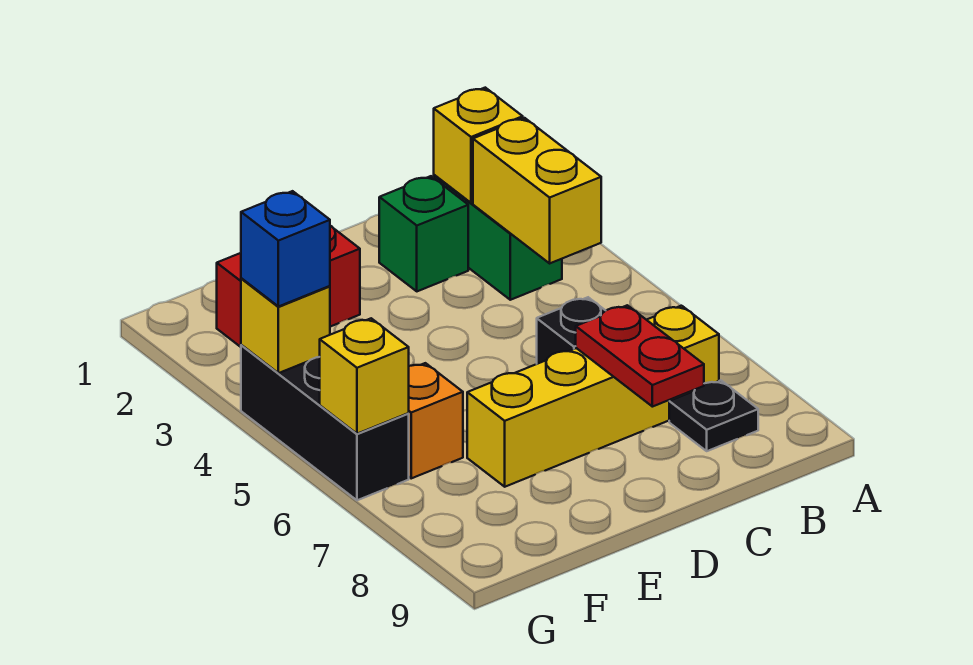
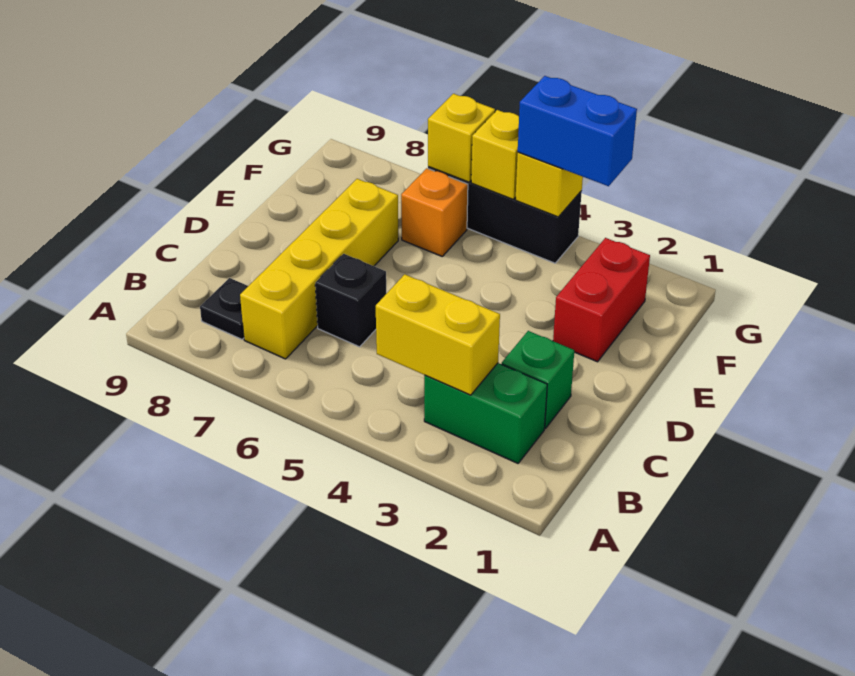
yellow 1x1 brick [434,88,523,203] -> yellow 1x1 brick moved to [471,110,519,199]
red 1x2 plate [576,305,704,407] -> none
blue 1x1 brick [241,191,330,307] -> blue 1x2 brick [518,76,637,186]

